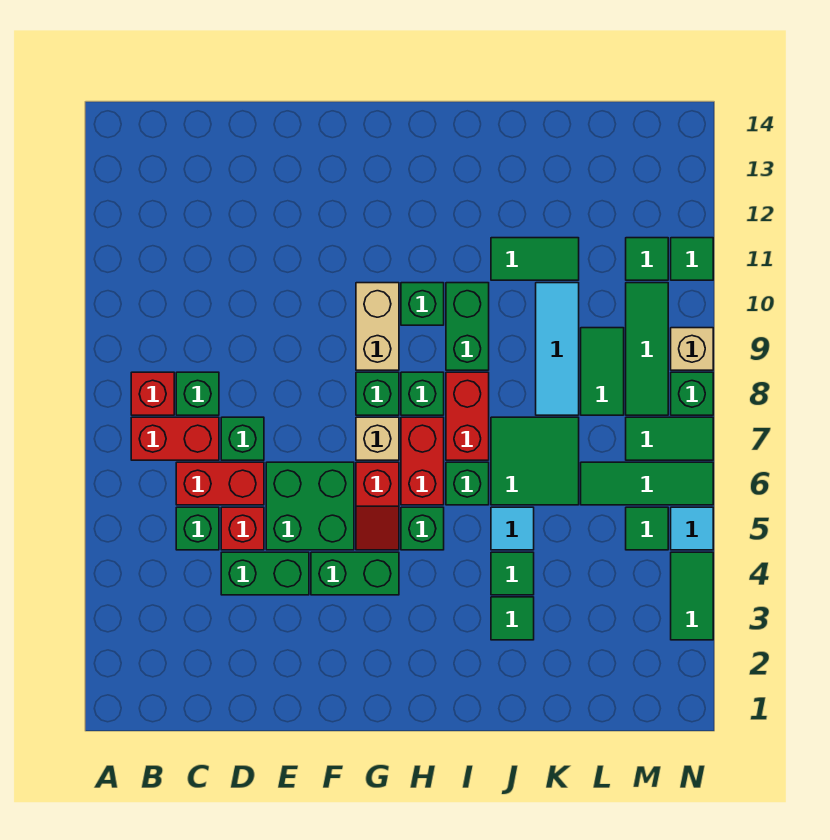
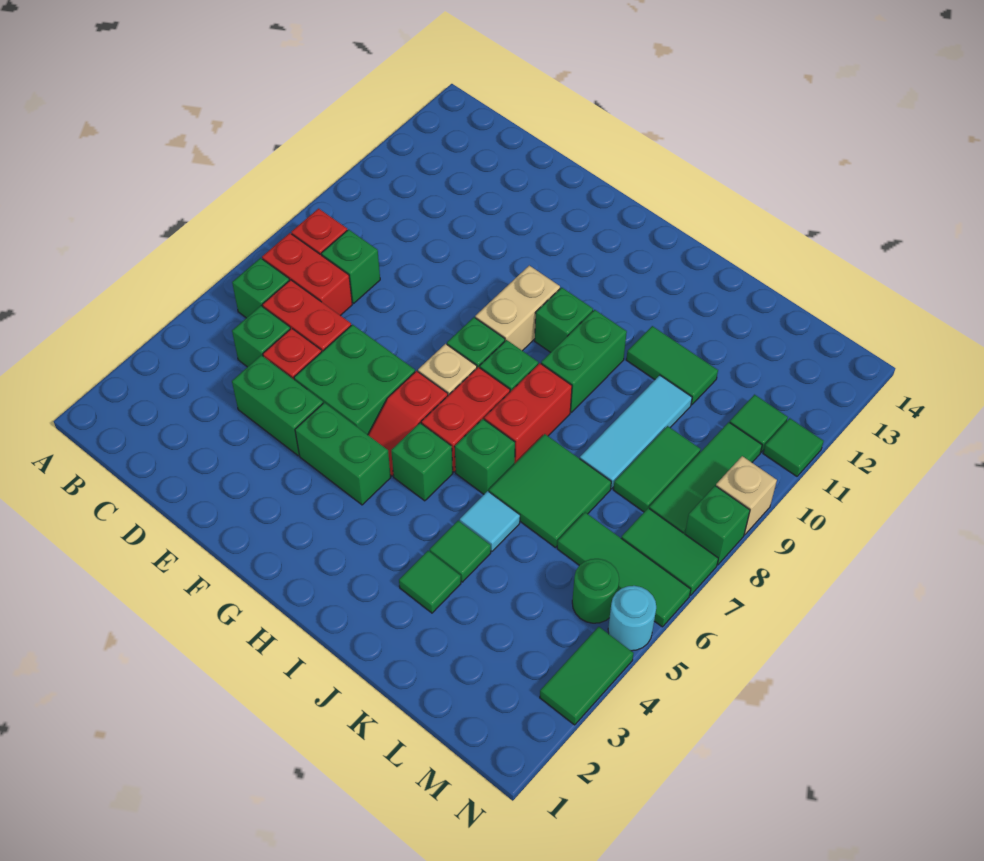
green 1x1 brick [221,417,264,460] -> green 1x1 brick moved to [232,258,290,318]
green 1x1 tile [626,507,668,550] -> green 1x1 round brick [572,559,619,623]
cyan 1x1 tile [671,507,713,550] -> cyan 1x1 round brick [608,586,656,651]

